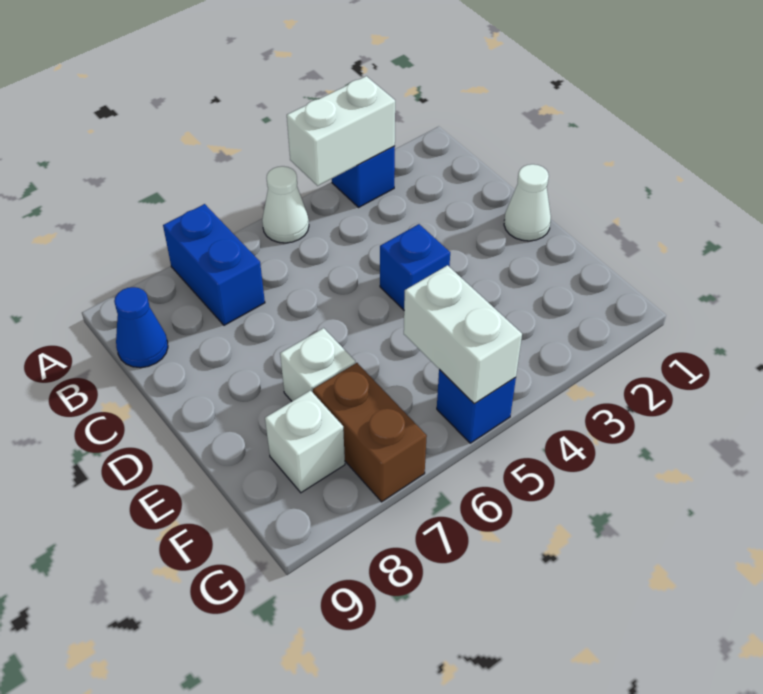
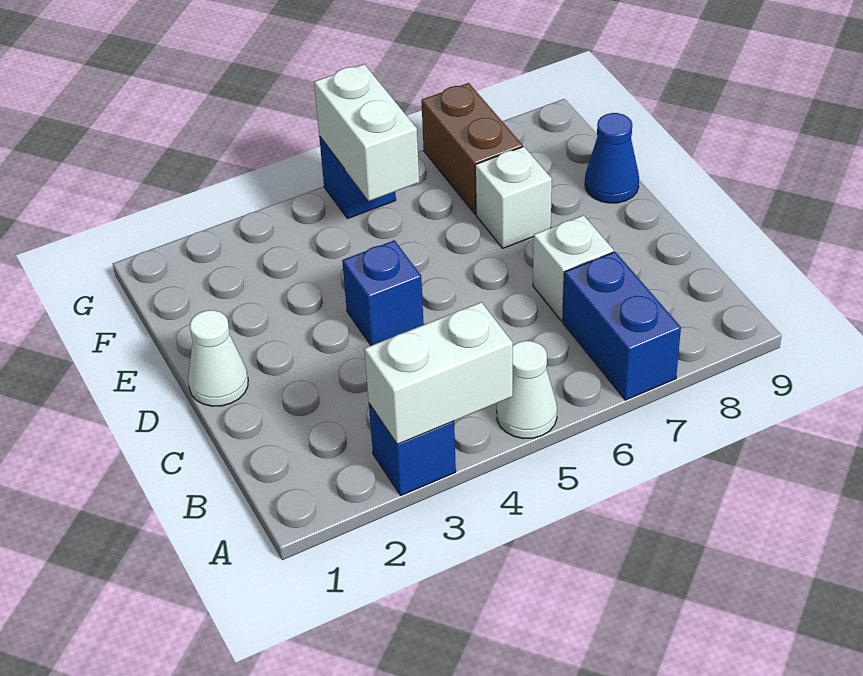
blue 1x1 cone [114,287,168,368] -> blue 1x1 cone moved to [585,113,639,203]
white 1x1 brick [265,391,345,493] -> white 1x1 brick moved to [533,215,614,321]

